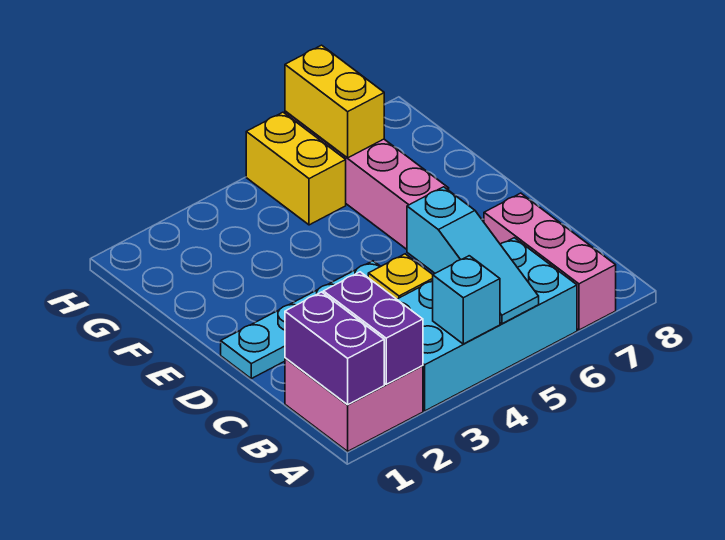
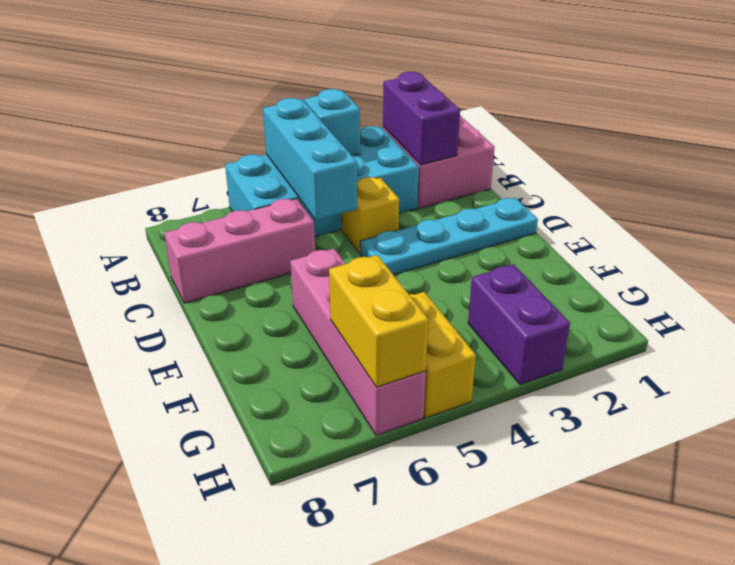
purple 1x2 brick [285,292,384,405] -> purple 1x2 brick moved to [468,264,570,385]
cyan 1x3 slope [407,187,539,324] -> cyan 1x3 brick [263,98,357,220]
pink 1x3 brick [484,193,616,330] -> pink 1x3 brick turned to [164,199,315,303]

